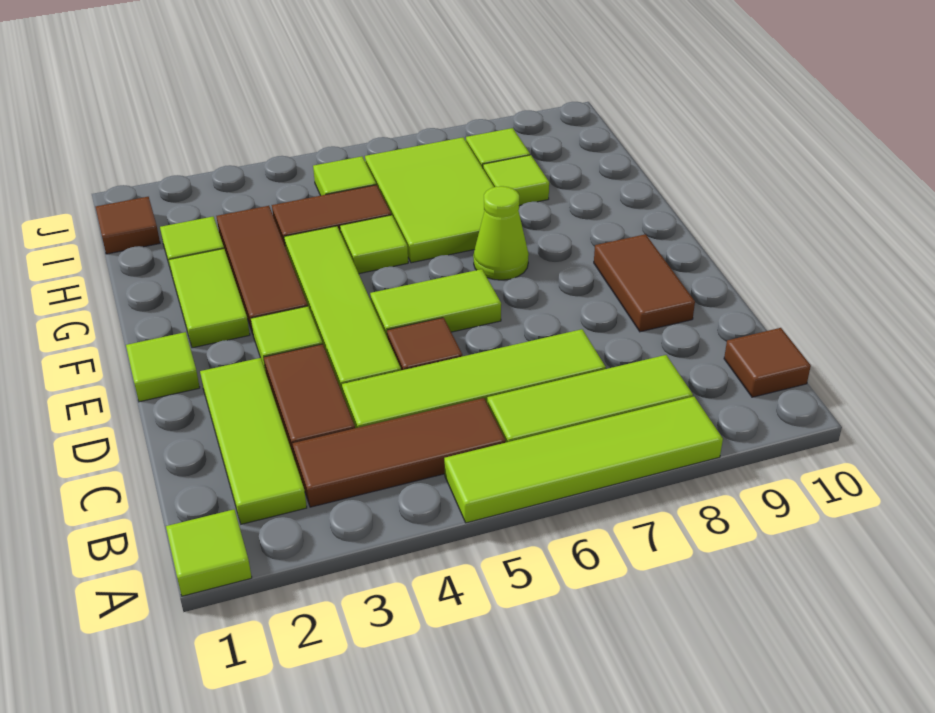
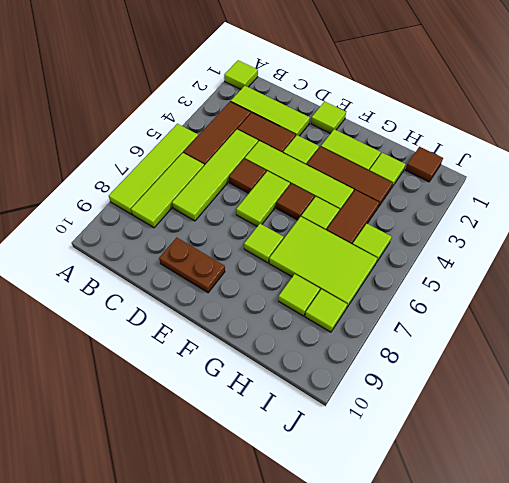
brown 1x1 tile [724,328,811,397] -> brown 1x1 tile moved to [276,184,314,220]
brown 1x2 tile [594,234,695,332] -> brown 1x2 plate [159,238,225,293]
lime 1x1 cone [473,186,529,280] -> lime 1x1 tile [244,224,284,263]

